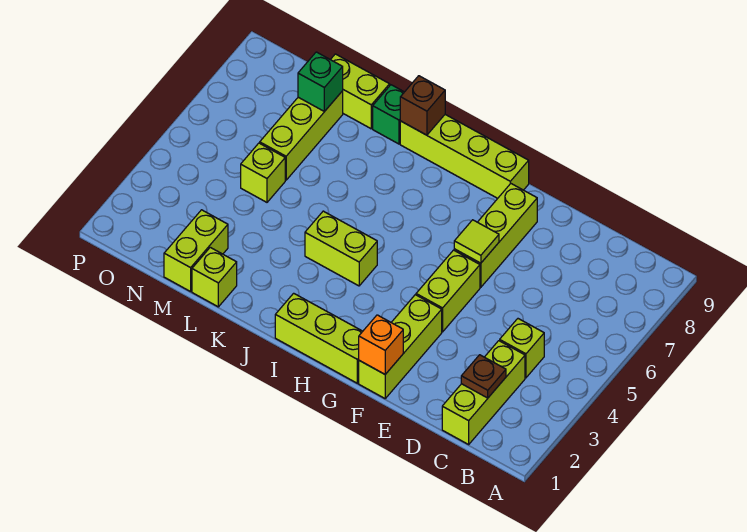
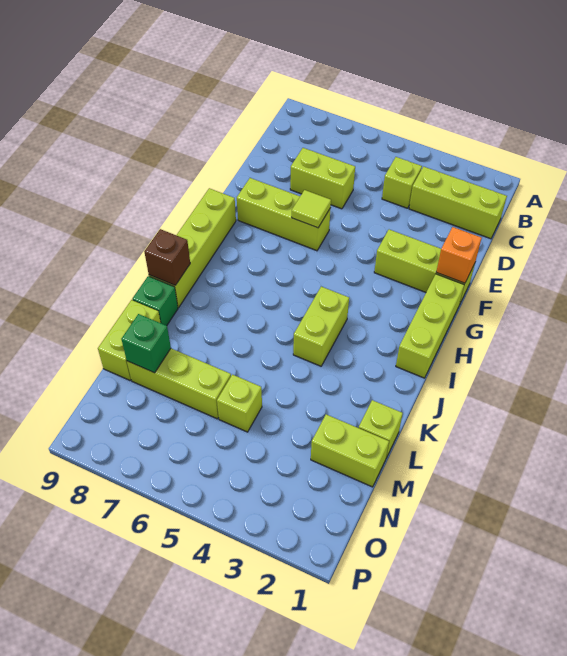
brown 1x1 plate [461,355,506,398] -> none
lime 1x2 brick [416,250,480,332] -> lime 1x2 brick moved to [290,148,355,209]

